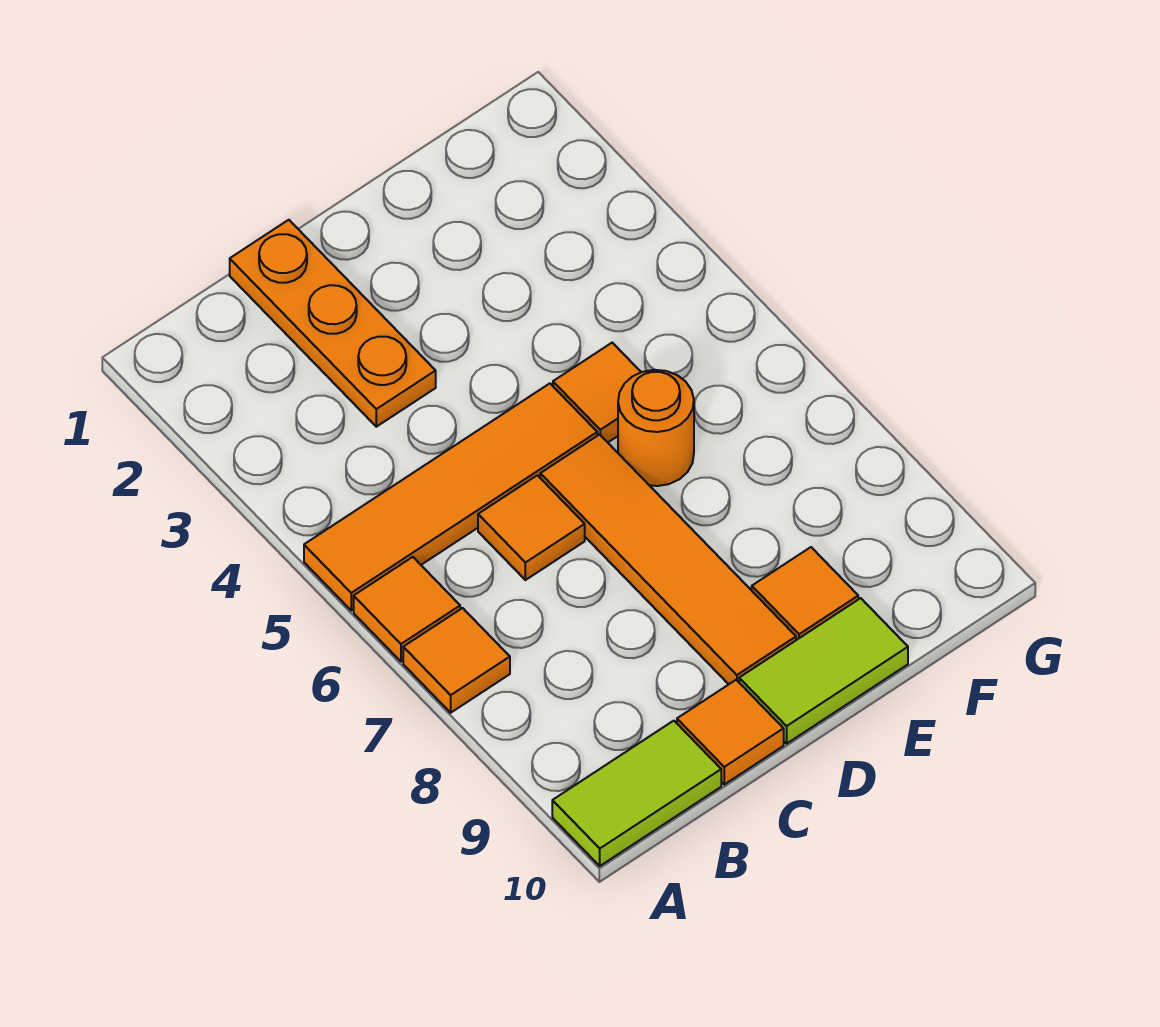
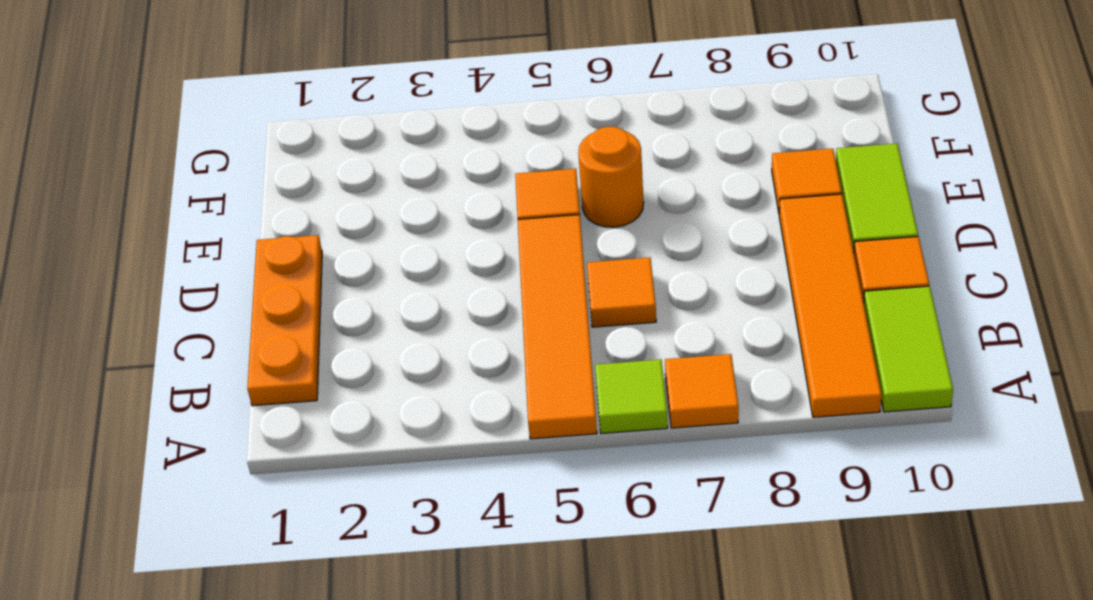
orange 1x1 tile [354,557,460,662] -> lime 1x1 tile [595,360,668,434]
orange 1x3 plate [230,220,436,427] -> orange 1x3 plate turned to [247,235,322,406]
orange 1x4 tile [540,434,796,684] -> orange 1x4 tile turned to [779,194,882,417]

